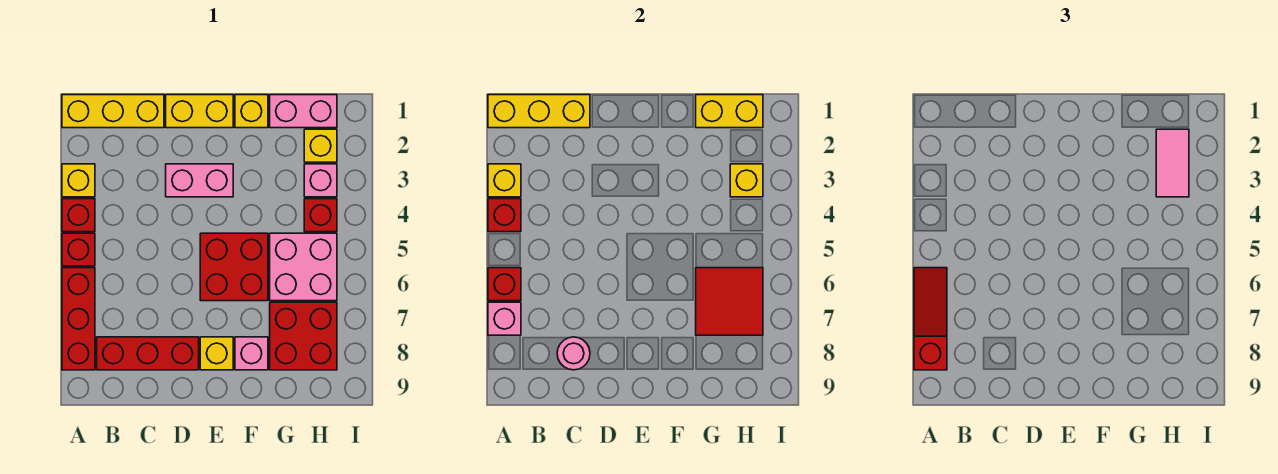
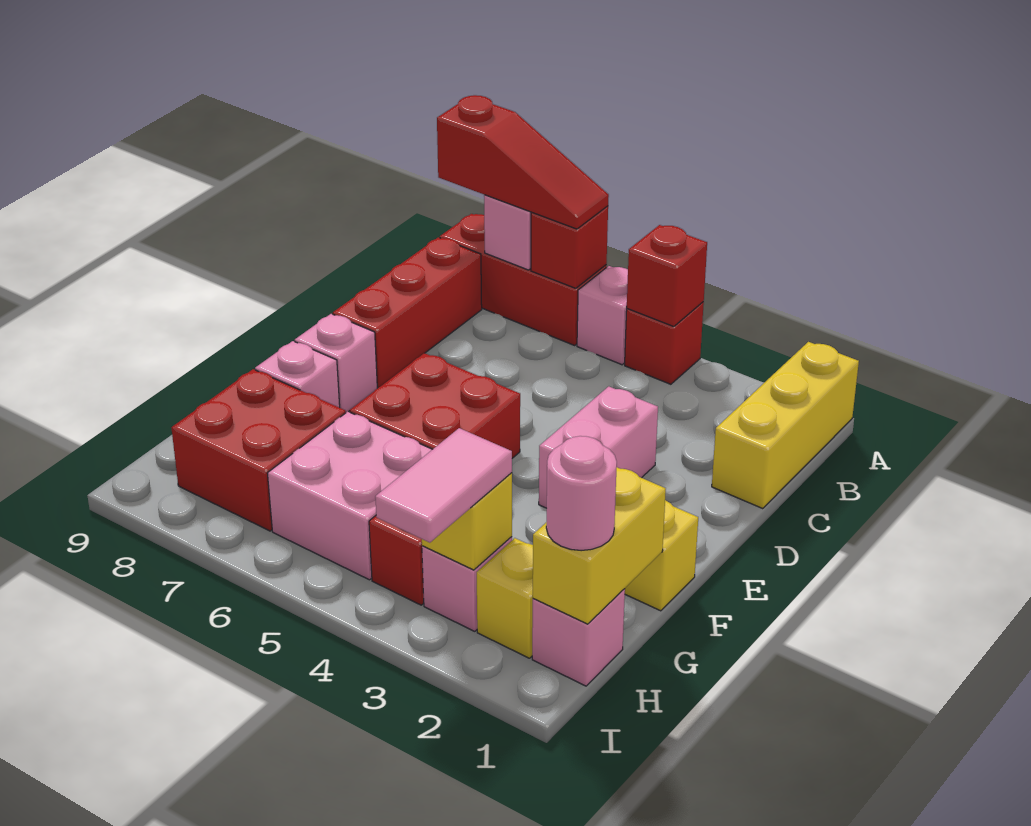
yellow 1x3 brick [488,95,590,128] -> none
yellow 1x1 brick [62,164,95,197] -> none
yellow 1x1 brick [488,164,521,197] -> none
red 1x1 brick [62,233,95,266] -> pink 1x1 brick [577,266,628,365]
pink 1x1 round brick [557,337,590,370] -> pink 1x1 round brick moved to [546,436,617,551]
yellow 1x2 brick [166,95,233,128] -> none
yellow 1x1 brick [200,337,233,370] -> pink 1x1 brick [295,314,377,412]
pink 1x2 brick [270,95,337,128] -> pink 1x1 brick [532,589,625,686]
red 2x2 tile [696,268,763,335] -> none
pink 1x2 tile [1156,129,1189,197] -> pink 1x2 tile turned to [375,428,512,543]

